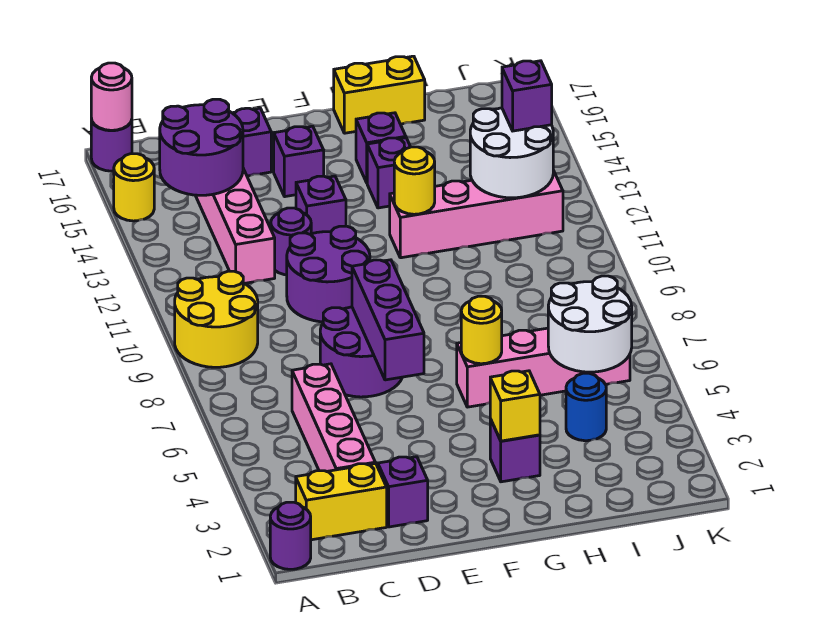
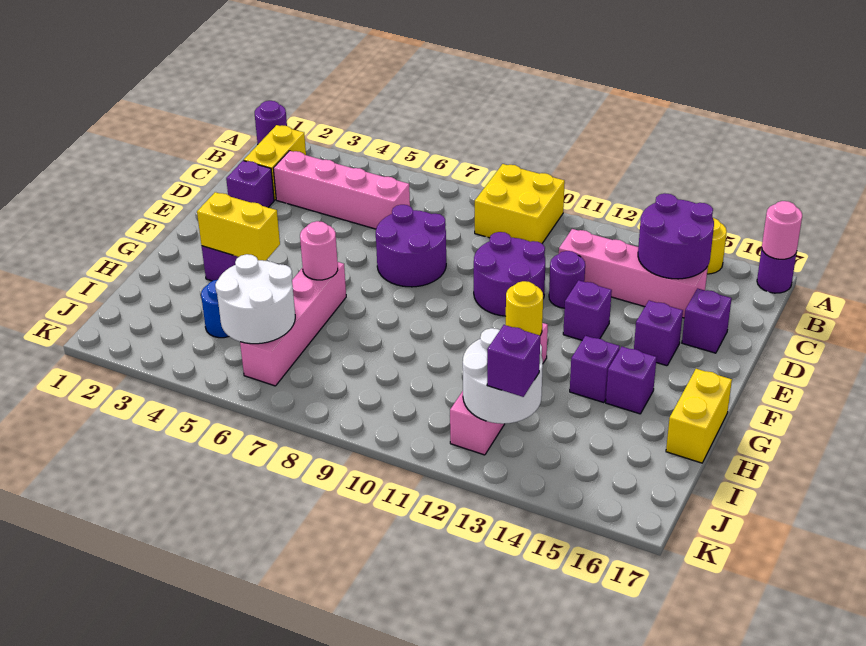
yellow 2x2 round brick [175,271,258,367] -> yellow 2x2 brick [475,164,565,243]
purple 1x3 brick [352,260,424,380] -> none
yellow 1x1 brick [490,371,540,441] -> yellow 1x2 brick [197,192,280,261]
yellow 1x1 round brick [461,296,502,364] -> pink 1x1 round brick [300,221,338,280]

